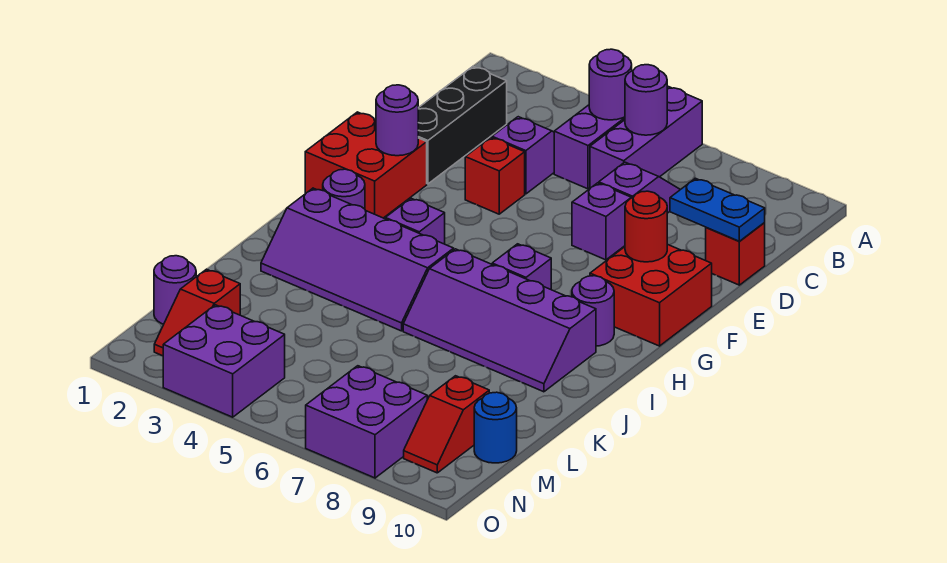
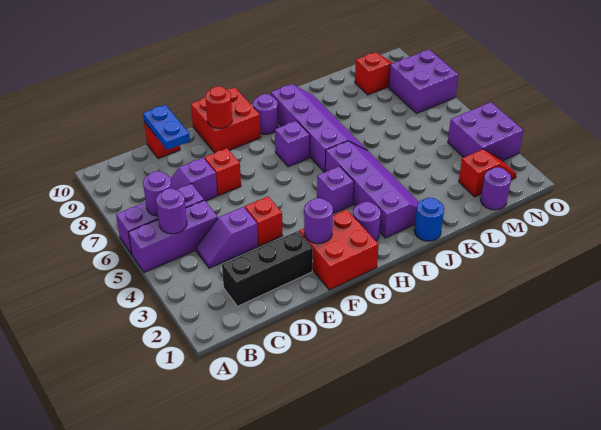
purple 1x1 brick [572,183,631,260] -> red 1x1 brick [204,148,241,195]
blue 1x1 round brick [474,392,517,463] -> blue 1x1 round brick moved to [414,198,444,241]

